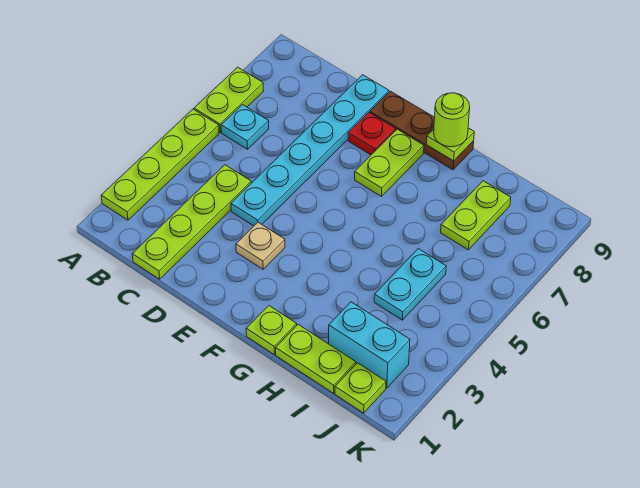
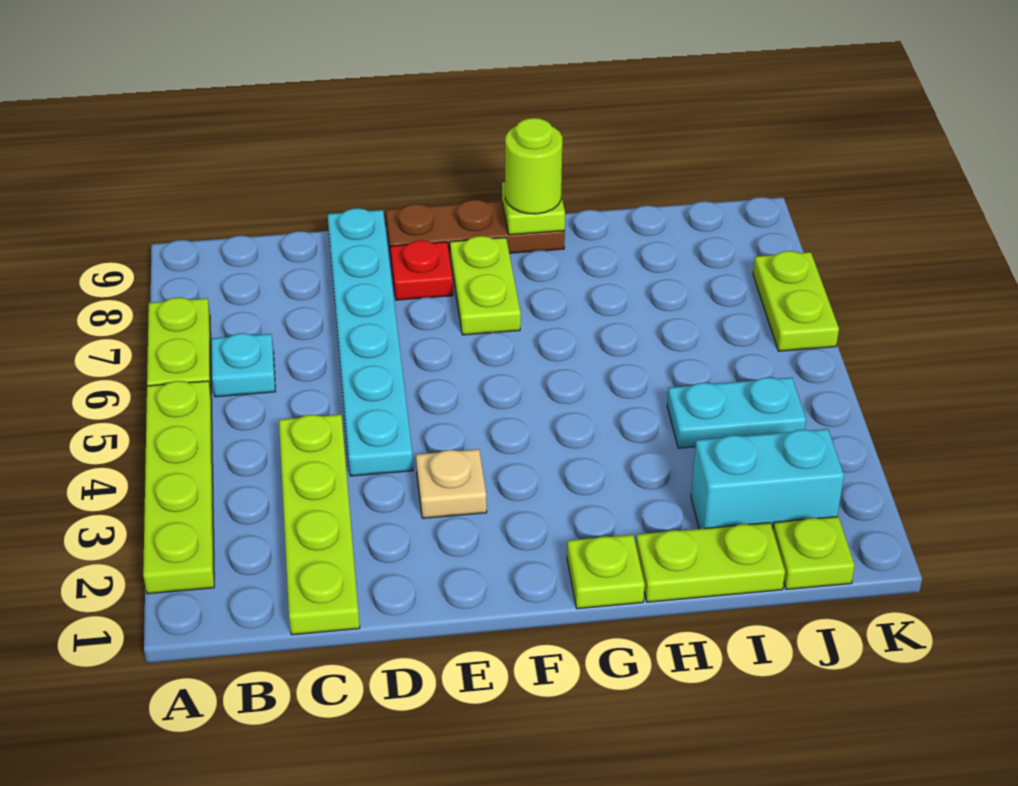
cyan 1x2 plate [374,249,446,320] -> cyan 1x2 plate turned to [667,377,806,448]
lime 1x2 plate [441,181,511,250] -> lime 1x2 plate moved to [753,251,839,351]

